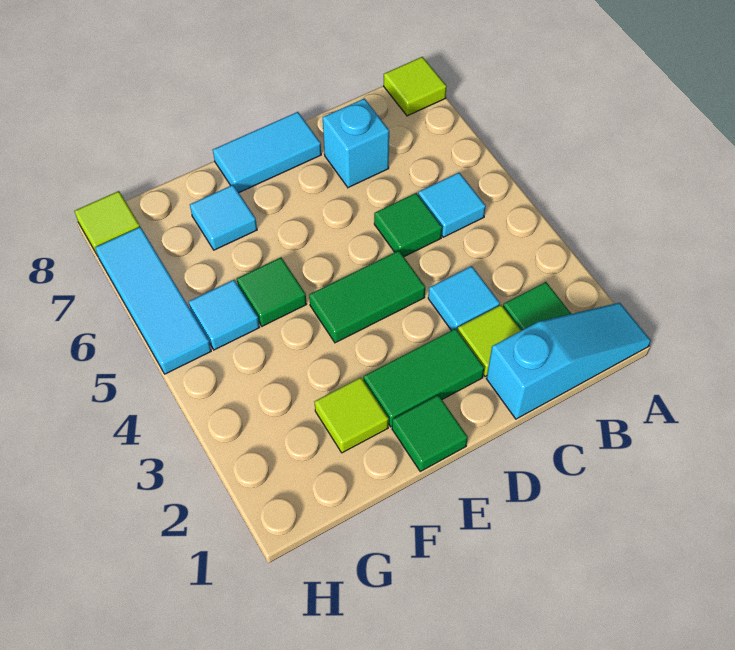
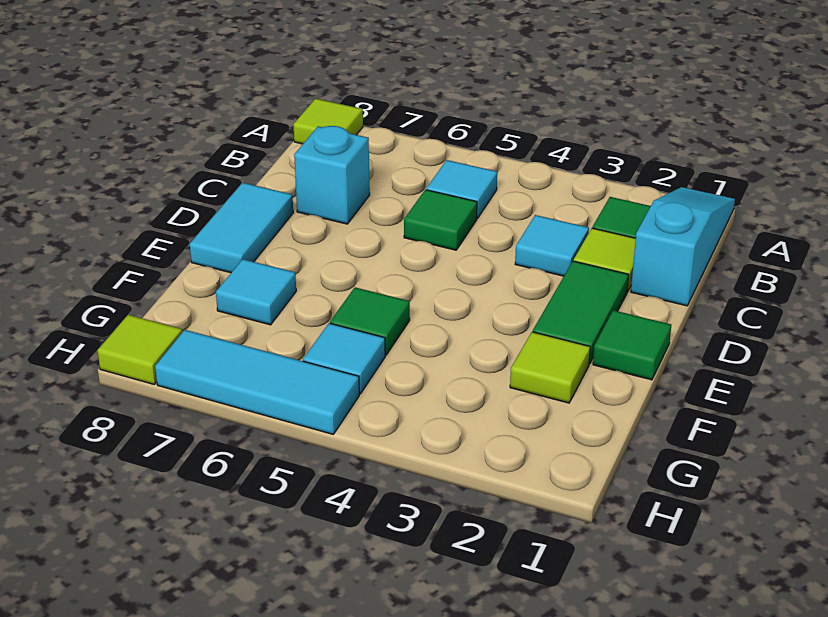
green 1x2 tile [309,251,425,343] -> none

